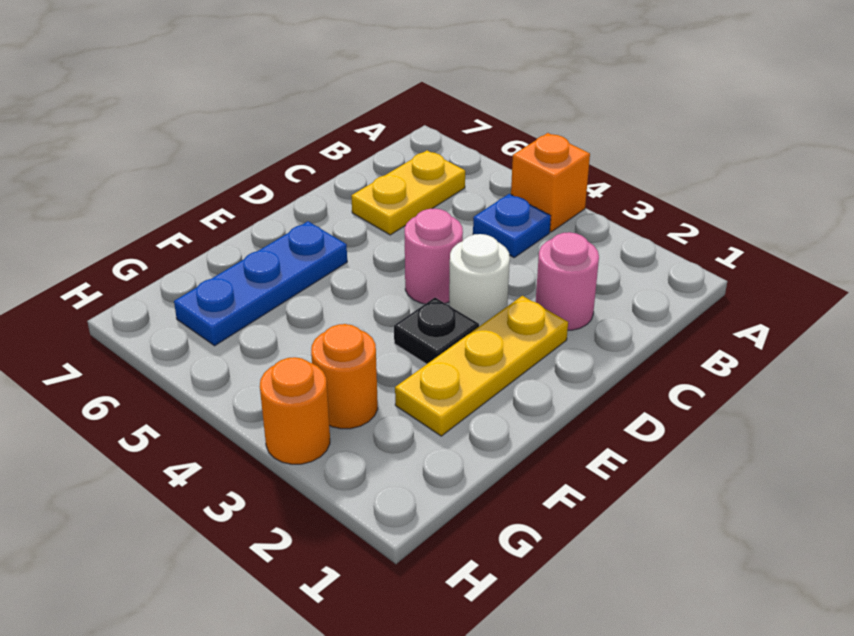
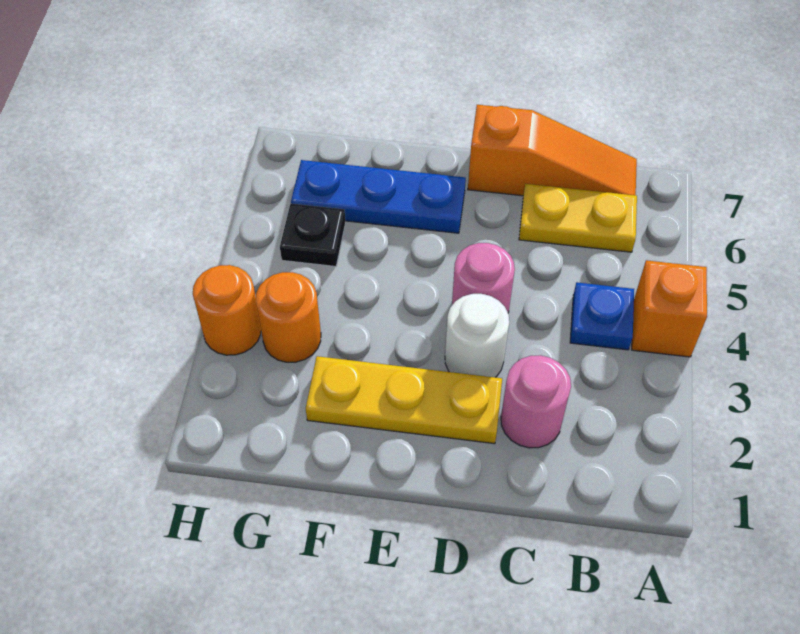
none -> orange 1x3 slope [468,105,637,196]
black 1x1 plate [394,298,479,364] -> black 1x1 plate moved to [280,203,345,266]

